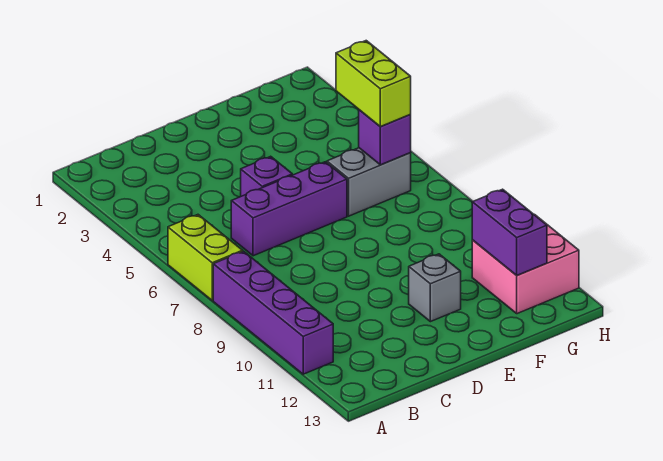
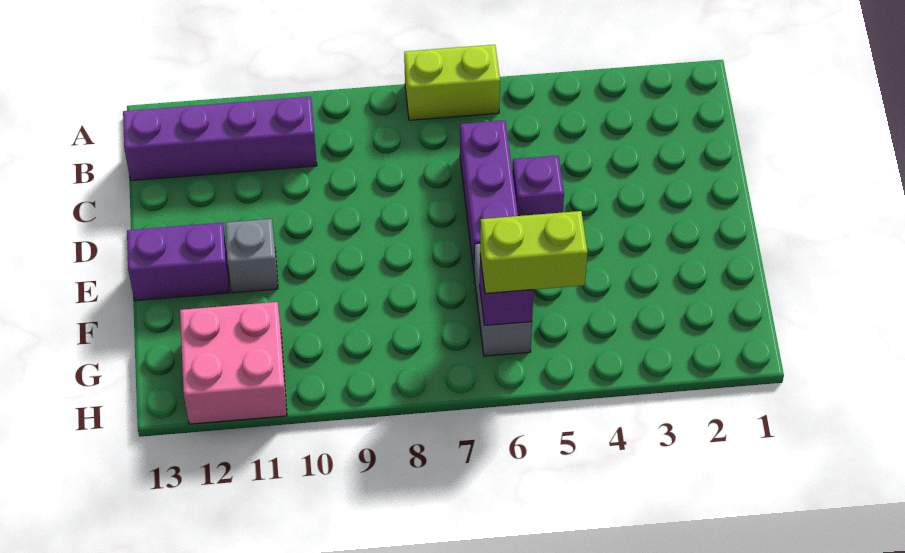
purple 1x4 brick [213,251,333,374] -> purple 1x4 brick moved to [123,97,317,181]
purple 1x2 brick [472,189,547,275] -> purple 1x2 brick moved to [127,223,230,301]

